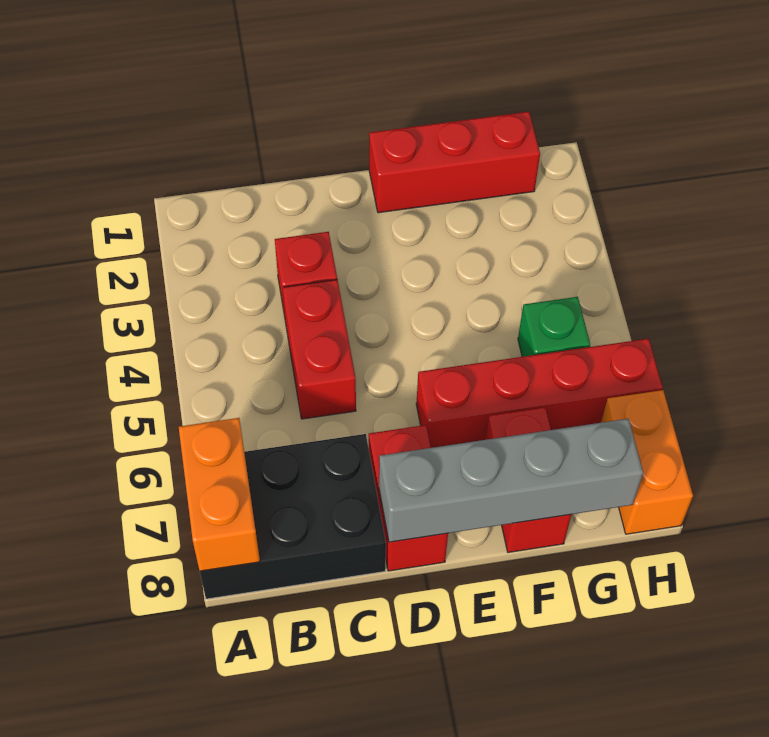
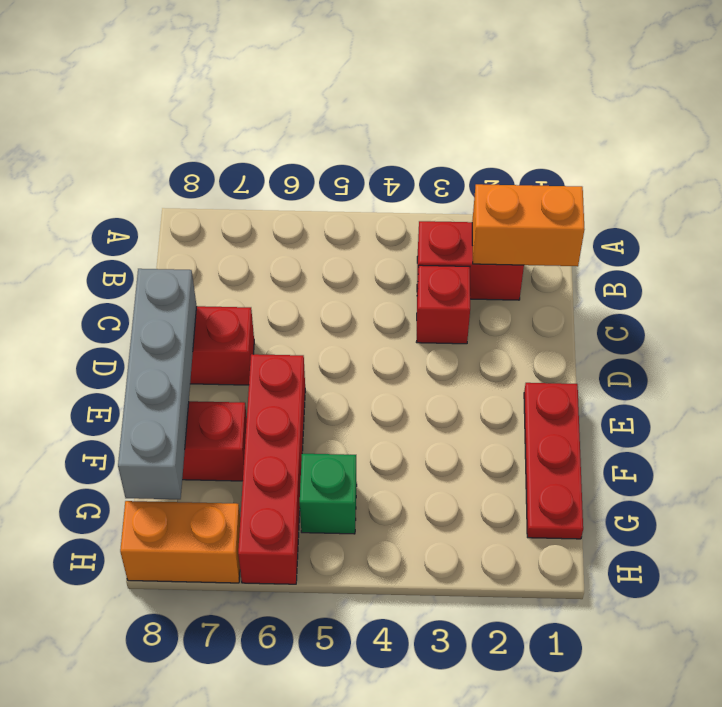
black 2x3 brick [200,434,386,599] -> none
orange 1x2 brick [179,418,260,571] -> orange 1x2 brick moved to [472,184,584,266]
red 1x2 brick [283,280,356,419] -> red 1x2 brick moved to [417,221,524,300]
red 1x3 brick [369,112,540,213] -> red 1x3 plate [524,383,583,539]

